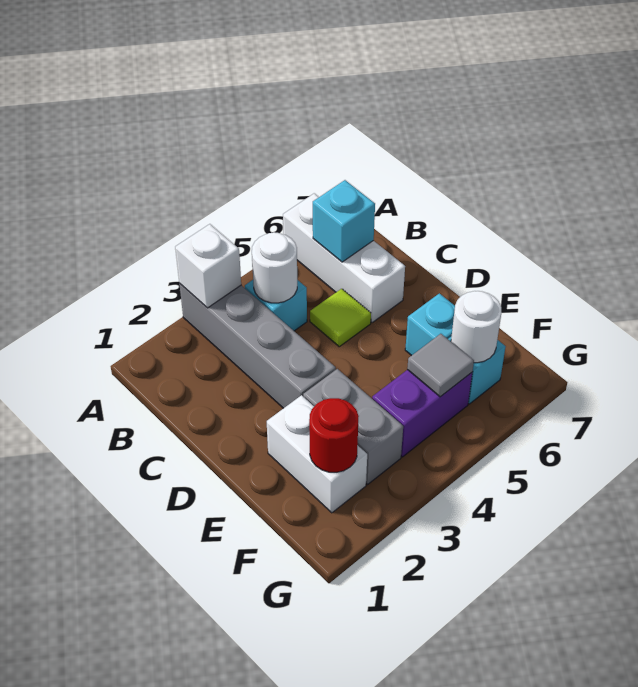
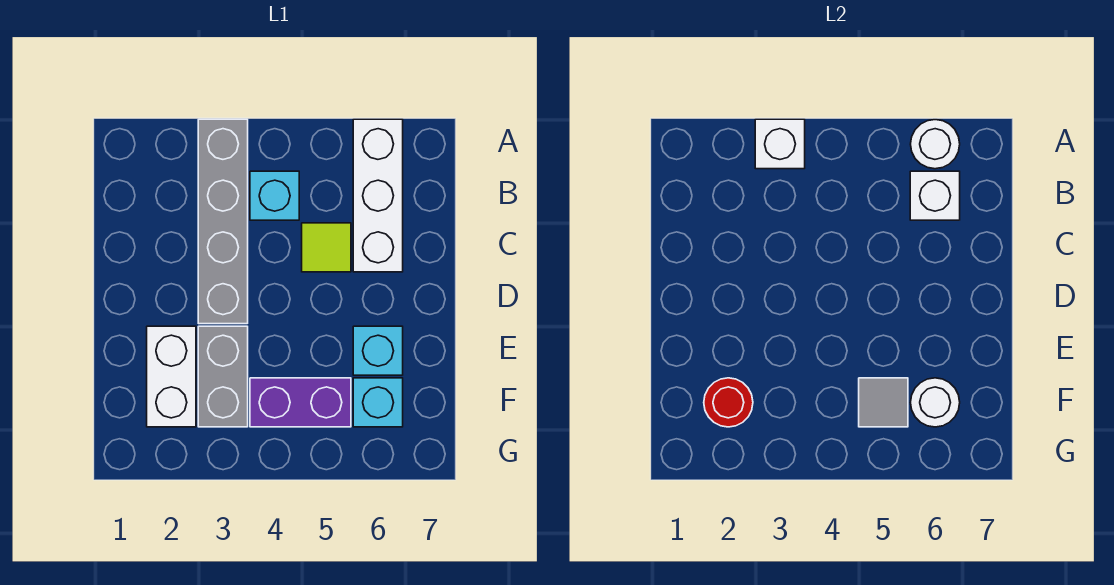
white 1x1 round brick [252,232,297,303] -> white 1x1 round brick moved to [911,120,960,169]
cyan 1x1 brick [313,180,375,262] -> white 1x1 brick [910,171,960,220]

